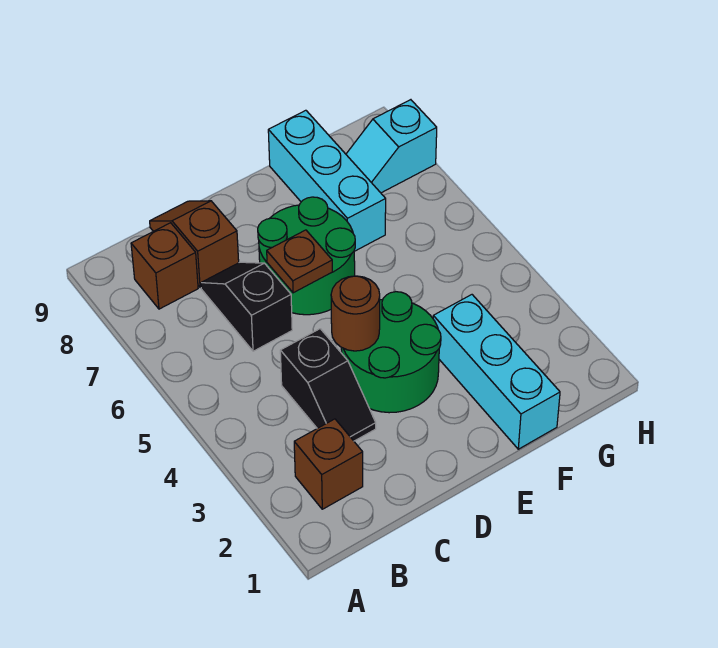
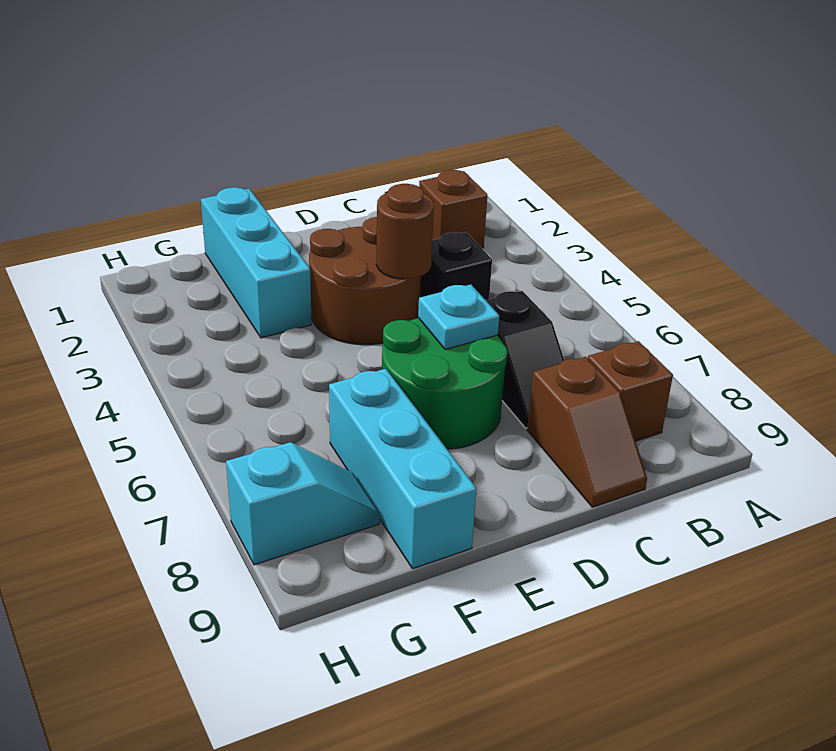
green 2x2 round brick [341,292,441,413] -> brown 2x2 round brick [309,217,421,345]
brown 1x1 plate [267,230,332,293] -> cyan 1x1 plate [418,285,499,349]

